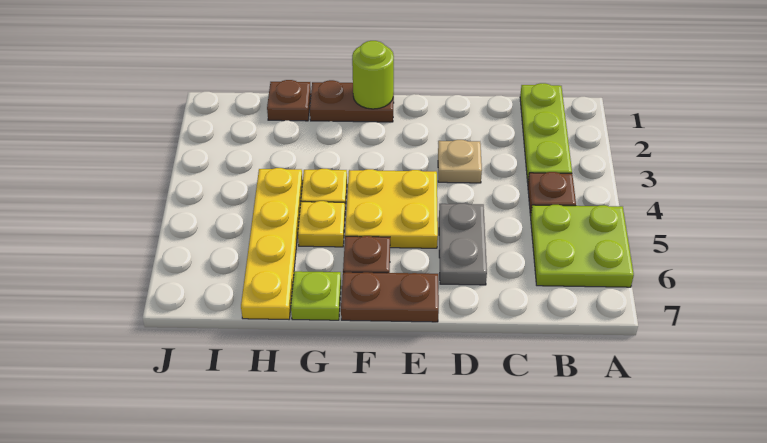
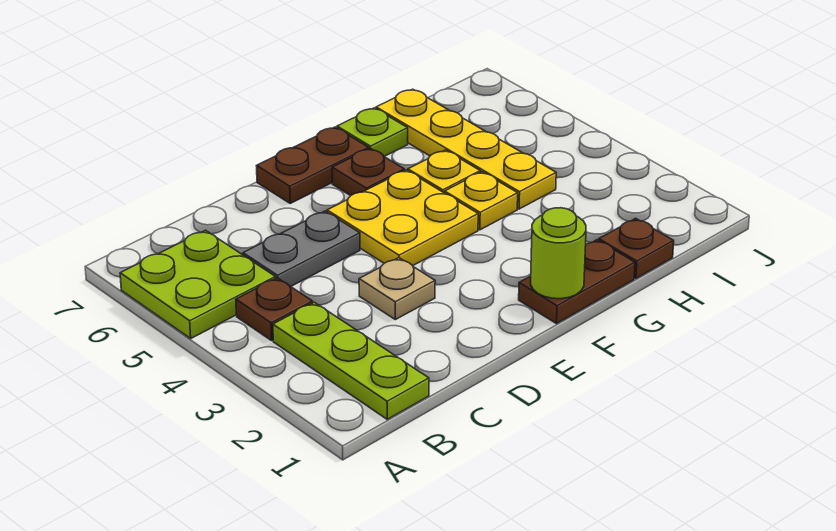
grey 1x2 plate [439,203,487,285] -> grey 1x2 plate turned to [243,211,360,286]

